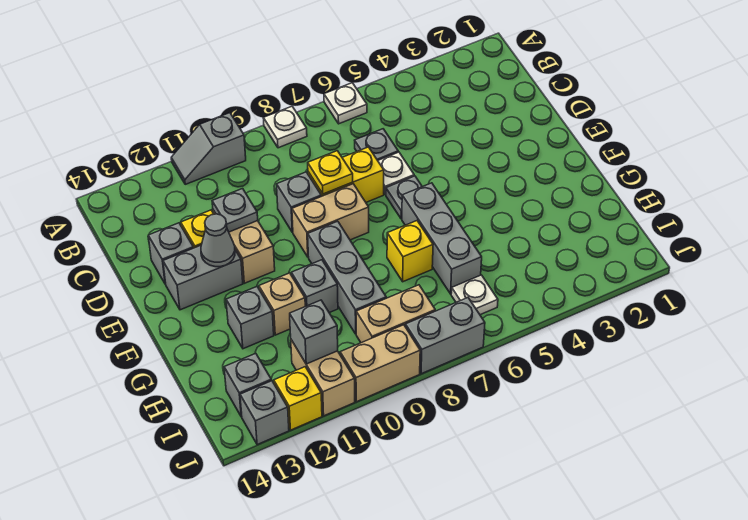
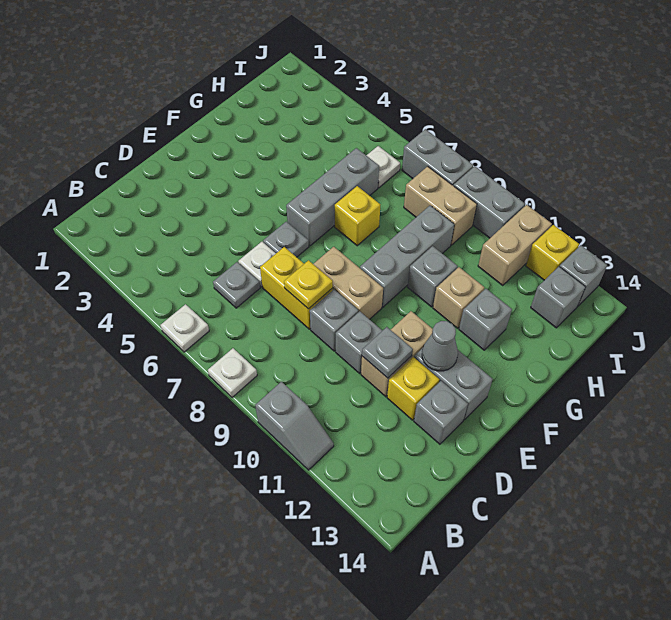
grey 1x1 brick [290,300,338,364] -> grey 1x1 brick moved to [336,311,382,373]
tan 1x2 brick [340,325,420,402] -> grey 1x2 brick [454,166,525,238]

